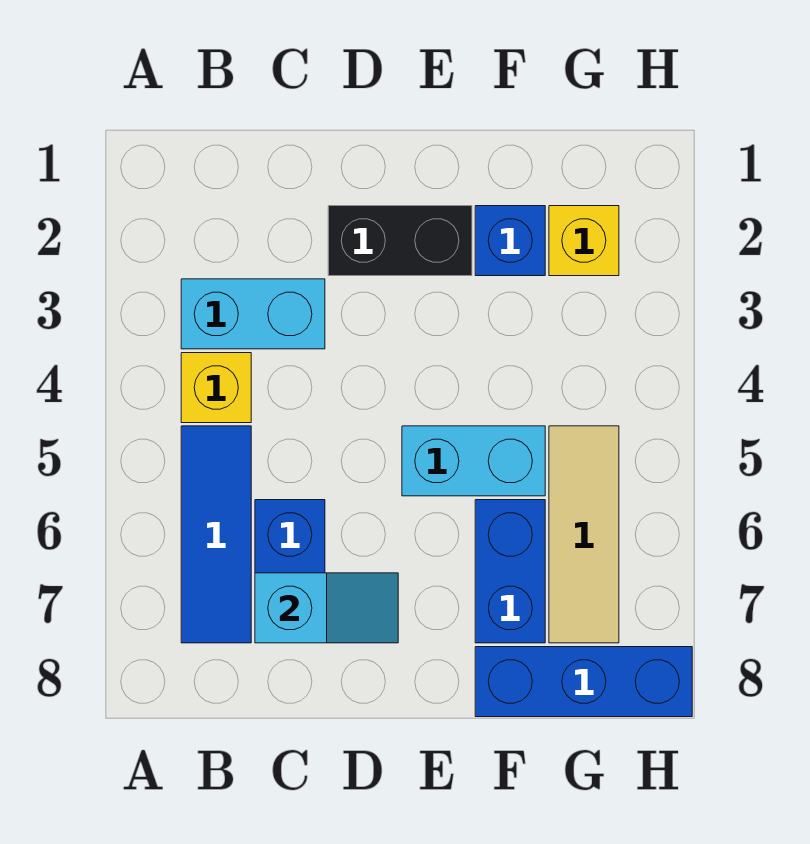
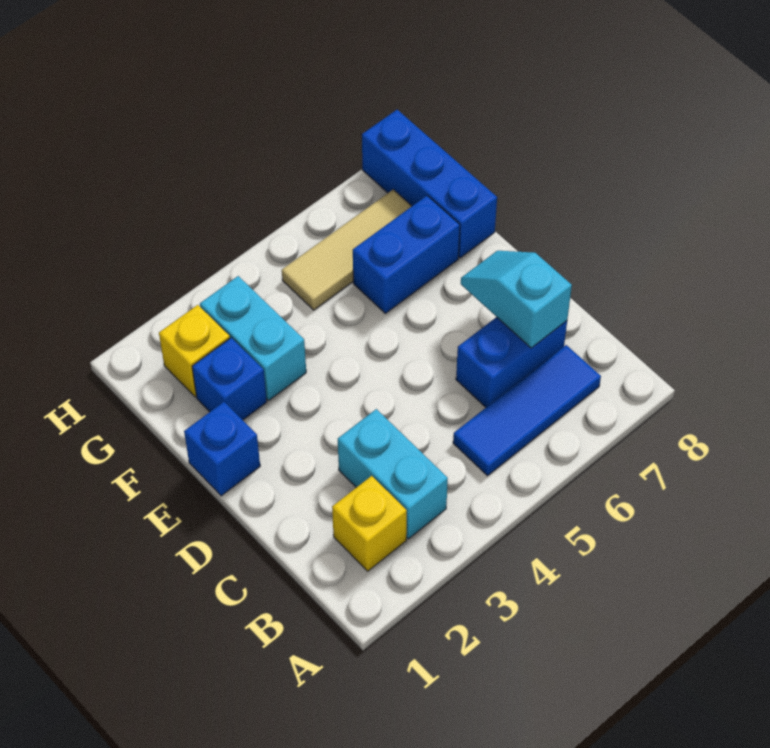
yellow 1x1 brick [181,353,251,423] -> yellow 1x1 brick moved to [332,476,407,571]
black 1x2 brick [328,206,472,276] -> none
none -> blue 1x1 brick [184,402,260,496]
cyan 1x2 brick [402,426,545,496] -> cyan 1x2 brick moved to [200,276,306,400]

